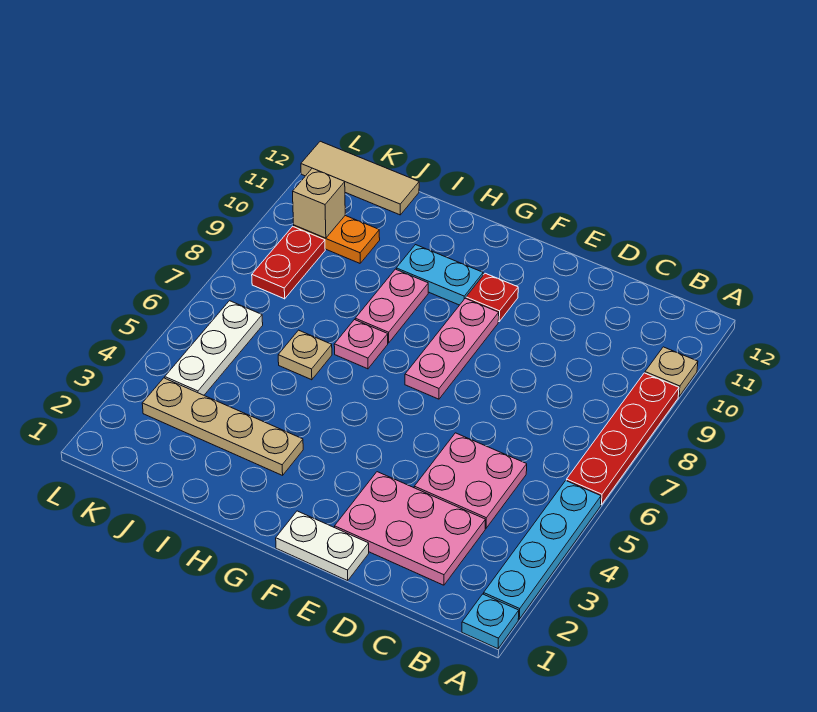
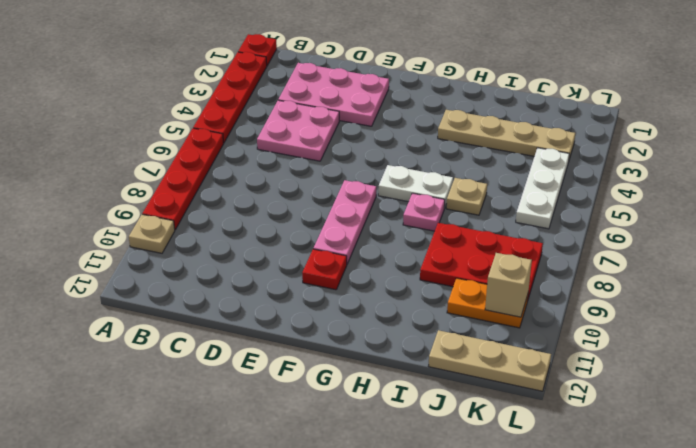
cyan 1x1 plate [462,594,519,649] -> red 1x1 plate [238,34,277,66]
cyan 1x4 plate [484,481,601,619] -> red 1x4 plate [193,52,267,143]
white 1x2 plate [276,511,369,581] -> white 1x2 plate moved to [378,165,453,208]
cyan 1x2 plate [396,245,483,305] -> none
pink 1x2 plate [355,269,428,343] -> none
tan 1x3 tile [301,141,419,215] -> tan 1x3 plate [429,330,551,391]
red 1x2 plate [252,226,325,299] -> red 2x3 plate [420,223,543,302]

